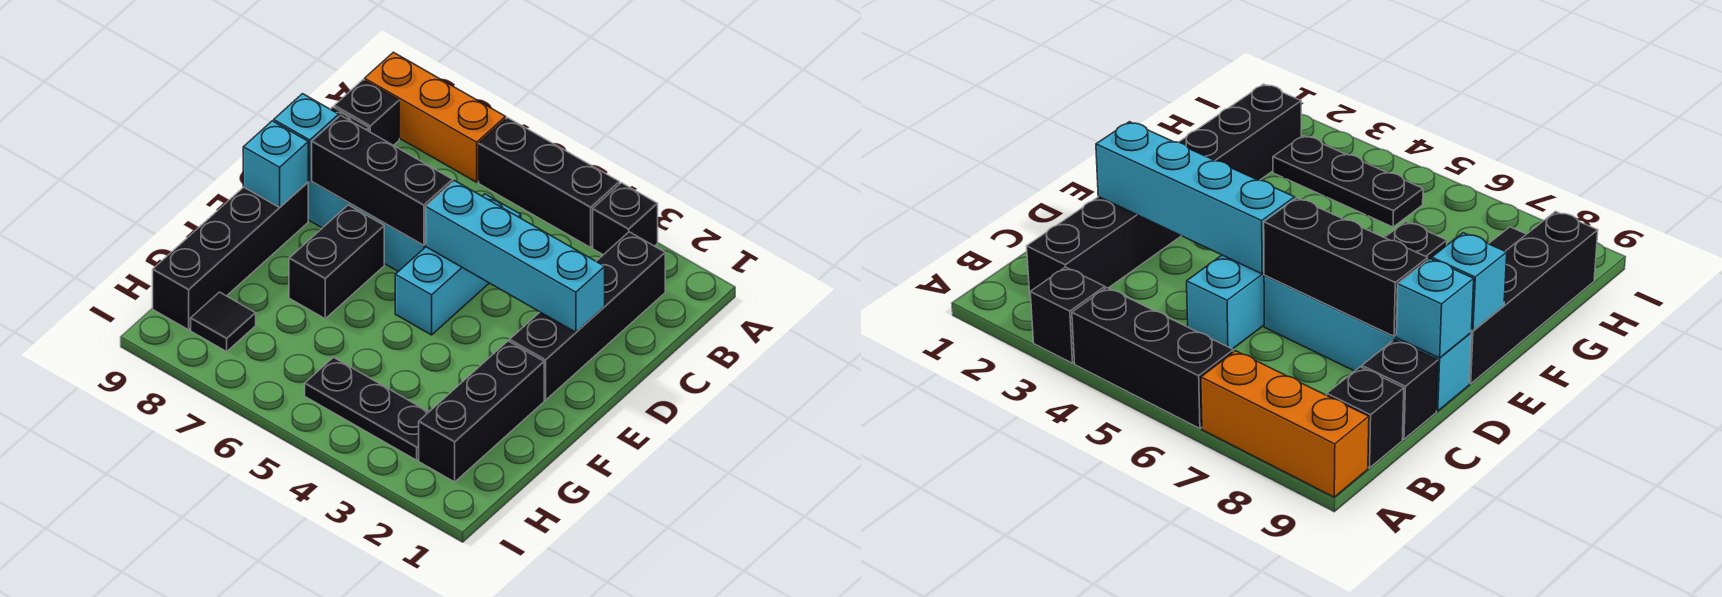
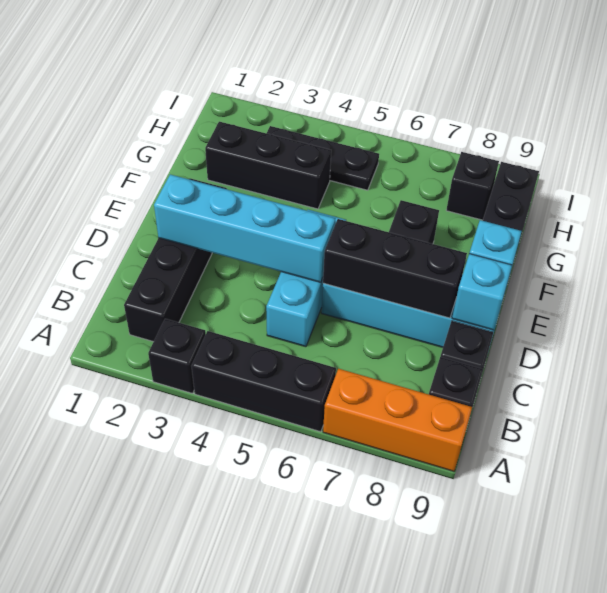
black 1x3 brick [419,341,544,482] -> black 1x3 brick turned to [205,122,331,209]
black 1x1 tile [191,292,256,351] -> black 1x1 brick [446,152,499,220]

